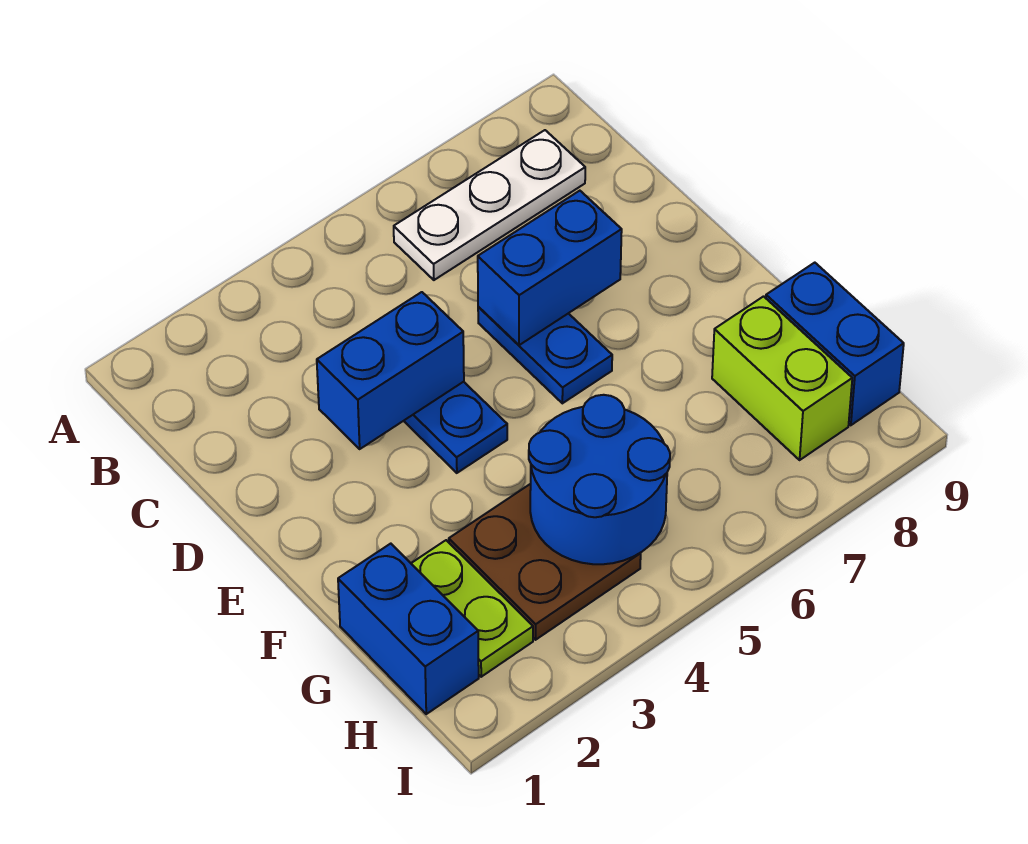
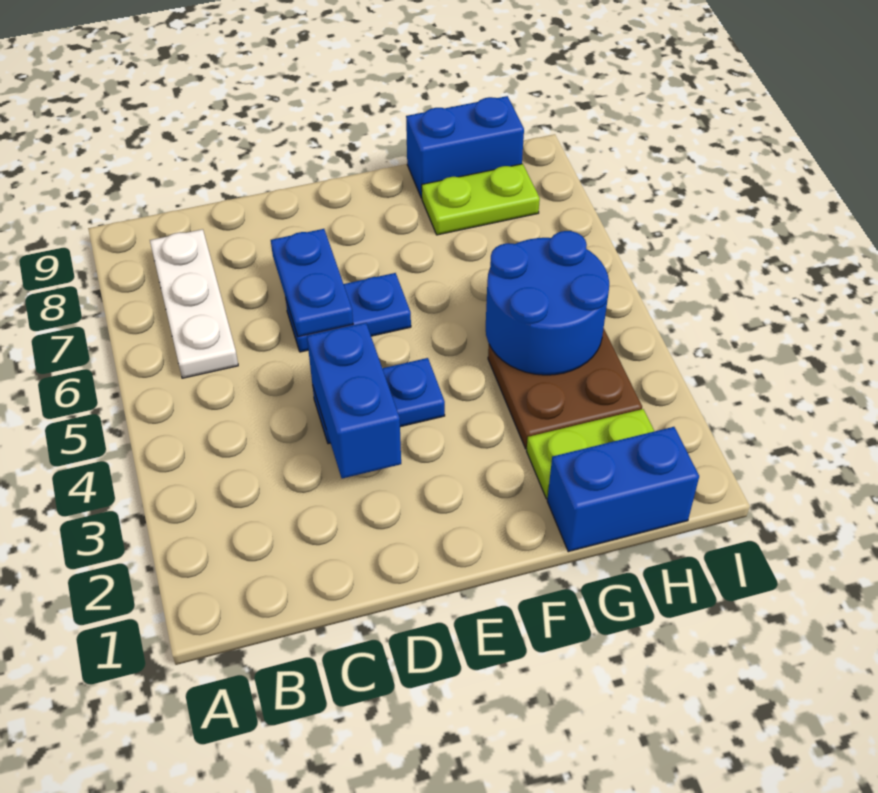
blue 1x2 brick [478,191,622,345] -> blue 1x2 plate [271,229,353,337]
lime 1x2 brick [712,296,852,460] -> lime 1x2 plate [422,164,540,235]

